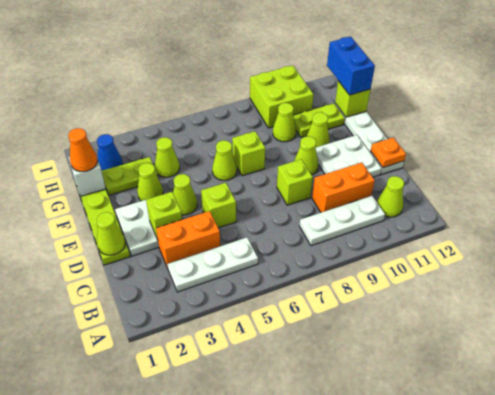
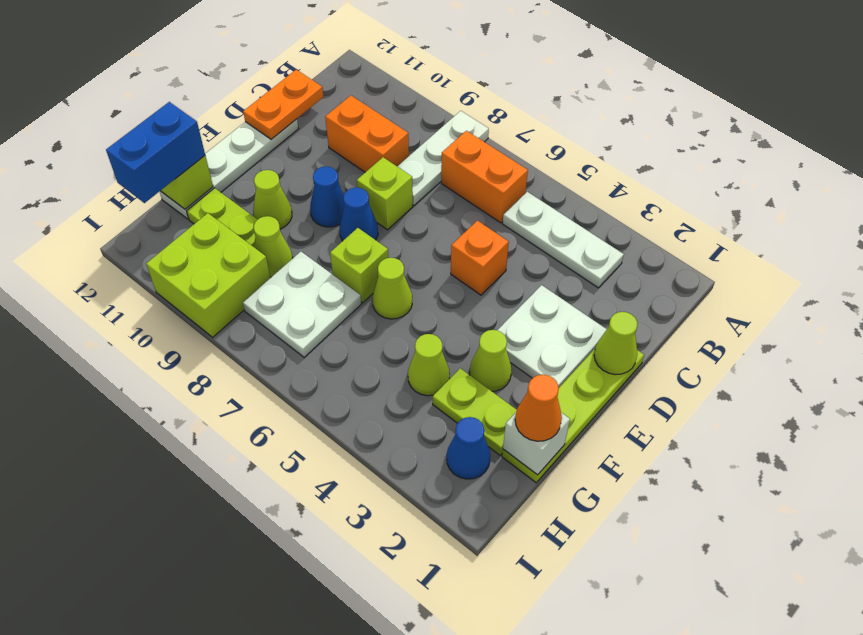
white 1x3 plate [299,196,385,246] -> white 1x3 plate turned to [397,111,489,206]
lime 1x1 cone [377,176,404,217] -> none
orange 1x2 brick [156,211,220,268] -> orange 1x2 brick moved to [441,131,528,223]
lime 1x1 brick [146,192,182,240] -> none
lime 1x1 brick [201,183,236,228] -> orange 1x1 brick [451,221,509,295]
white 2x2 plate [316,135,382,177] -> white 2x2 plate moved to [243,252,361,357]
orange 1x1 plate [371,138,406,168] -> orange 1x2 plate [243,70,323,139]
lime 1x1 cone [173,174,197,215] -> none
none -> blue 1x1 cone [340,187,378,241]
lime 1x1 cone [294,136,318,175] -> blue 1x1 cone [310,166,344,227]

